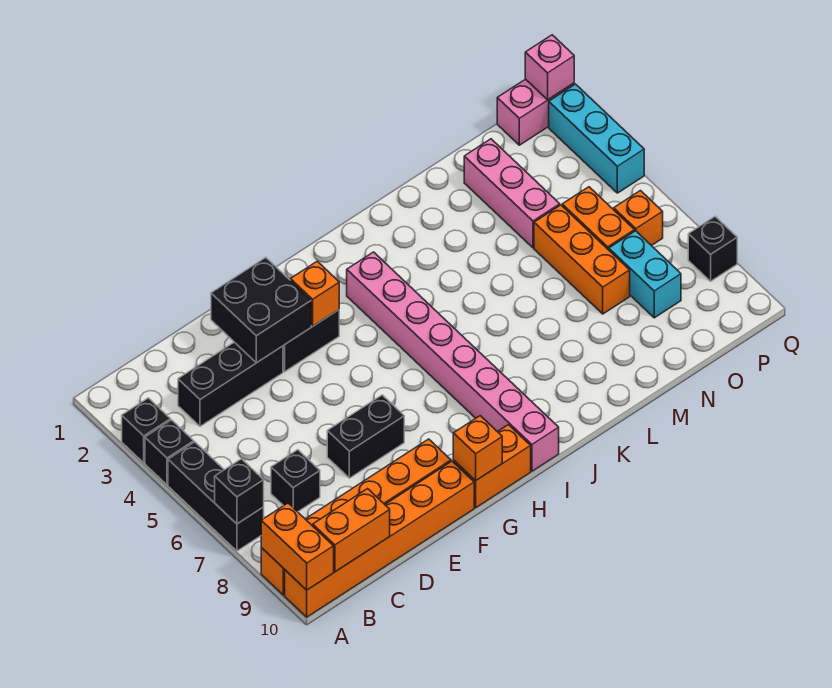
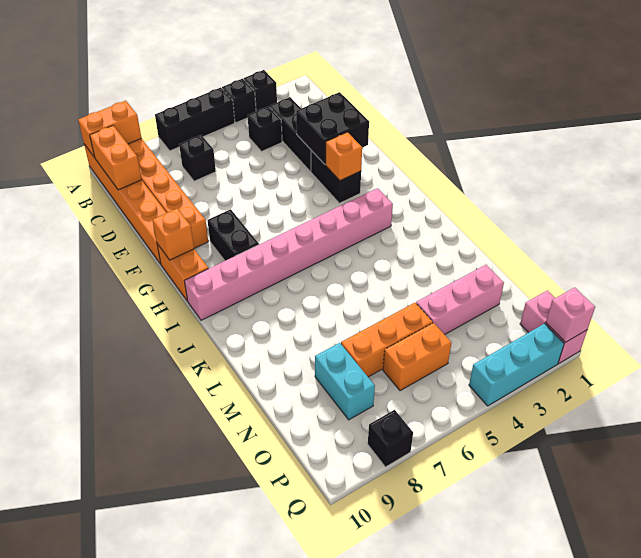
black 1x1 brick [215,459,264,524] -> black 1x1 brick moved to [248,106,282,152]
black 1x2 brick [327,395,404,478] -> black 1x2 brick moved to [207,209,259,261]
cyan 1x2 brick [609,231,681,318] -> cyan 1x2 brick turned to [315,343,375,420]
orange 1x1 brick [614,191,663,246] -> none

